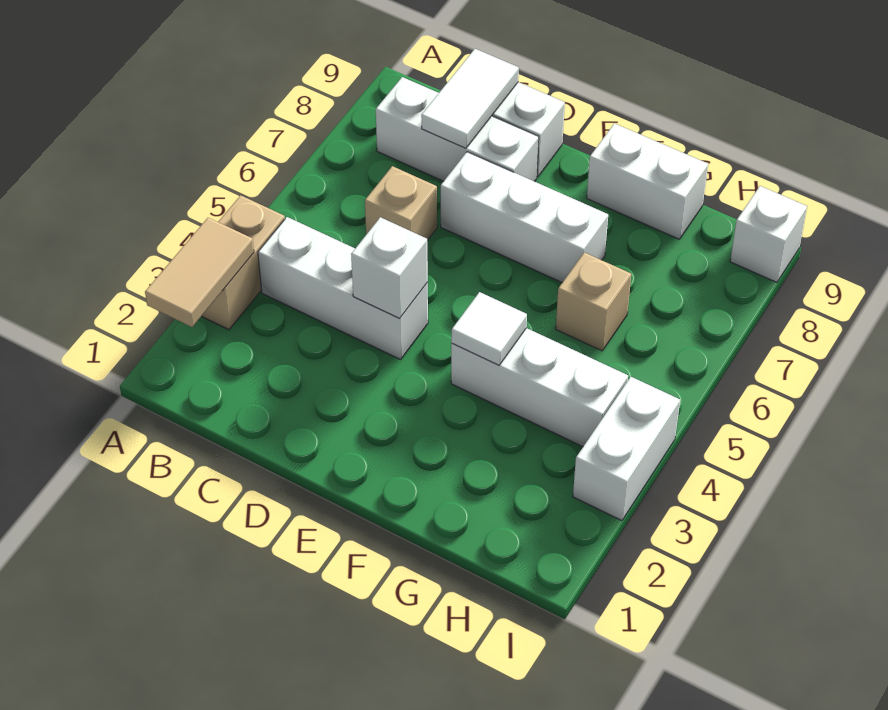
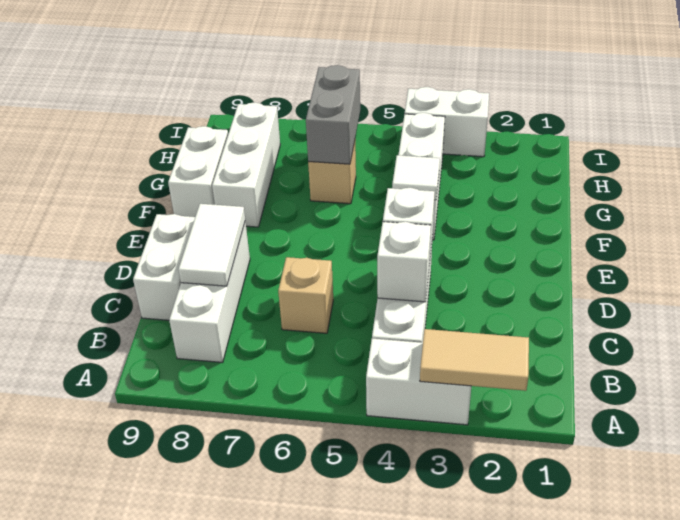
tan 1x2 brick [202,195,285,330] -> white 1x2 brick [366,339,471,425]
white 1x2 tile [421,49,519,148] -> white 1x2 tile turned to [178,204,245,286]
white 1x3 brick [441,152,608,283] -> white 1x3 brick moved to [212,102,280,227]
none -> grey 1x2 brick [306,65,360,164]
white 1x1 brick [730,186,807,282] -> white 1x1 brick moved to [377,222,431,302]

